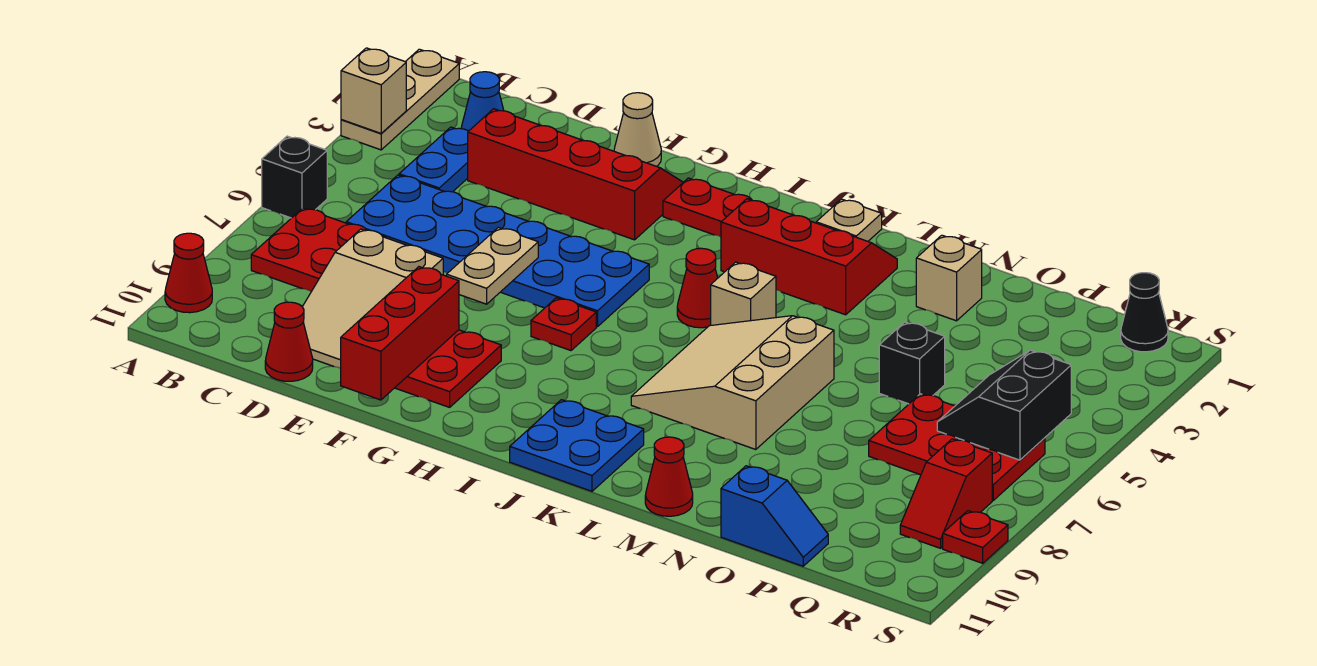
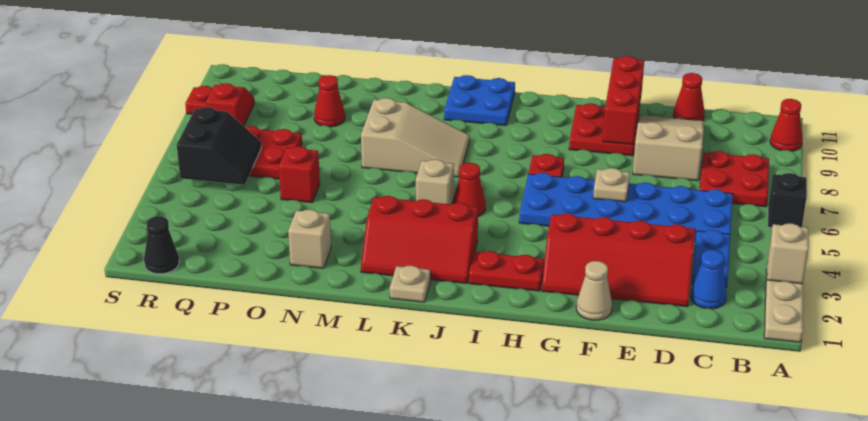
tan 1x2 plate [447,228,538,304] -> tan 1x1 plate [593,168,630,202]
tan 3x3 slope [631,316,834,450] -> tan 2x3 slope [361,98,470,177]
red 1x1 cone [645,437,693,516] -> red 1x1 cone moved to [314,75,345,127]
black 1x1 brick [879,322,945,404] -> red 1x1 brick [279,146,320,203]
blue 1x2 slope [721,466,828,566] -> none

